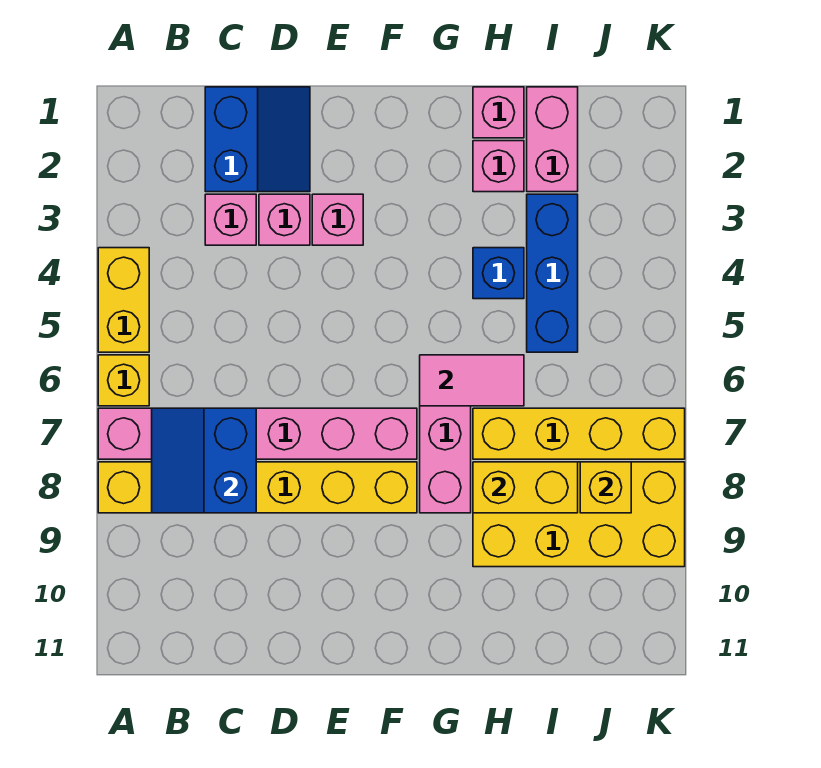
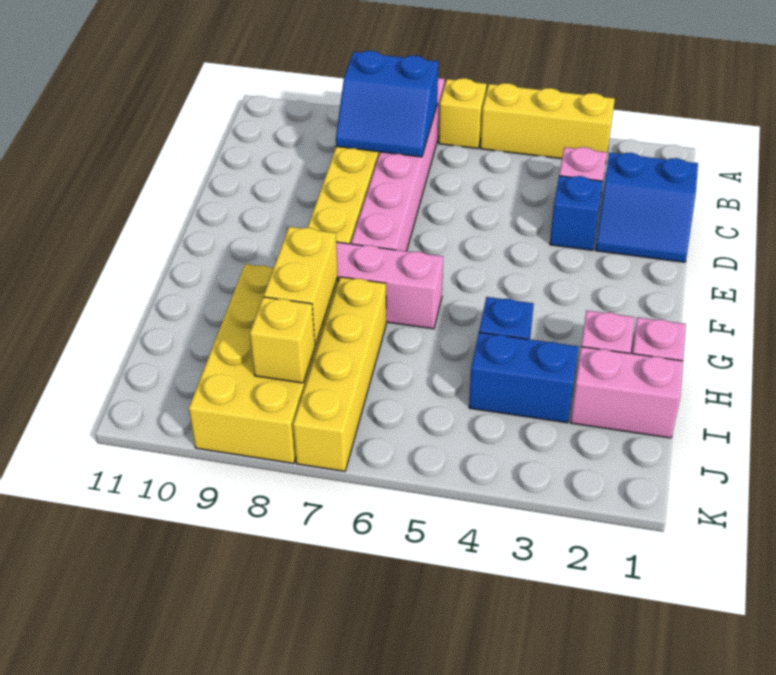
yellow 1x2 brick [98,248,149,352] -> yellow 1x3 brick [480,83,615,159]
blue 2x2 slope [152,408,256,513] -> blue 2x2 slope turned to [336,51,438,157]
pink 1x1 brick [259,194,310,245] -> blue 1x1 brick [550,176,603,250]
pink 1x1 brick [312,194,363,245] -> none
pink 1x2 tile [420,355,524,406] -> none
blue 1x3 brick [527,194,578,352] -> blue 1x2 brick [469,332,578,423]

